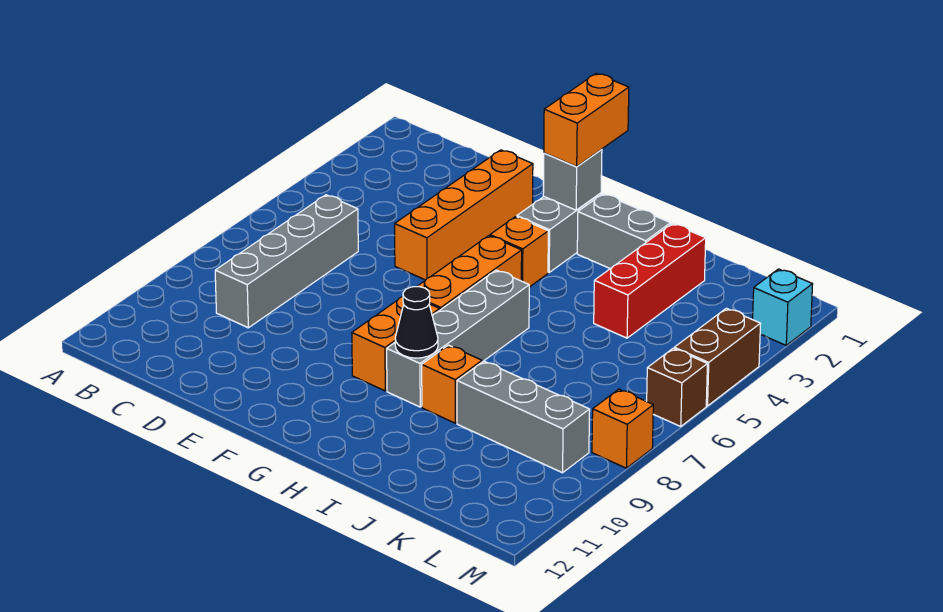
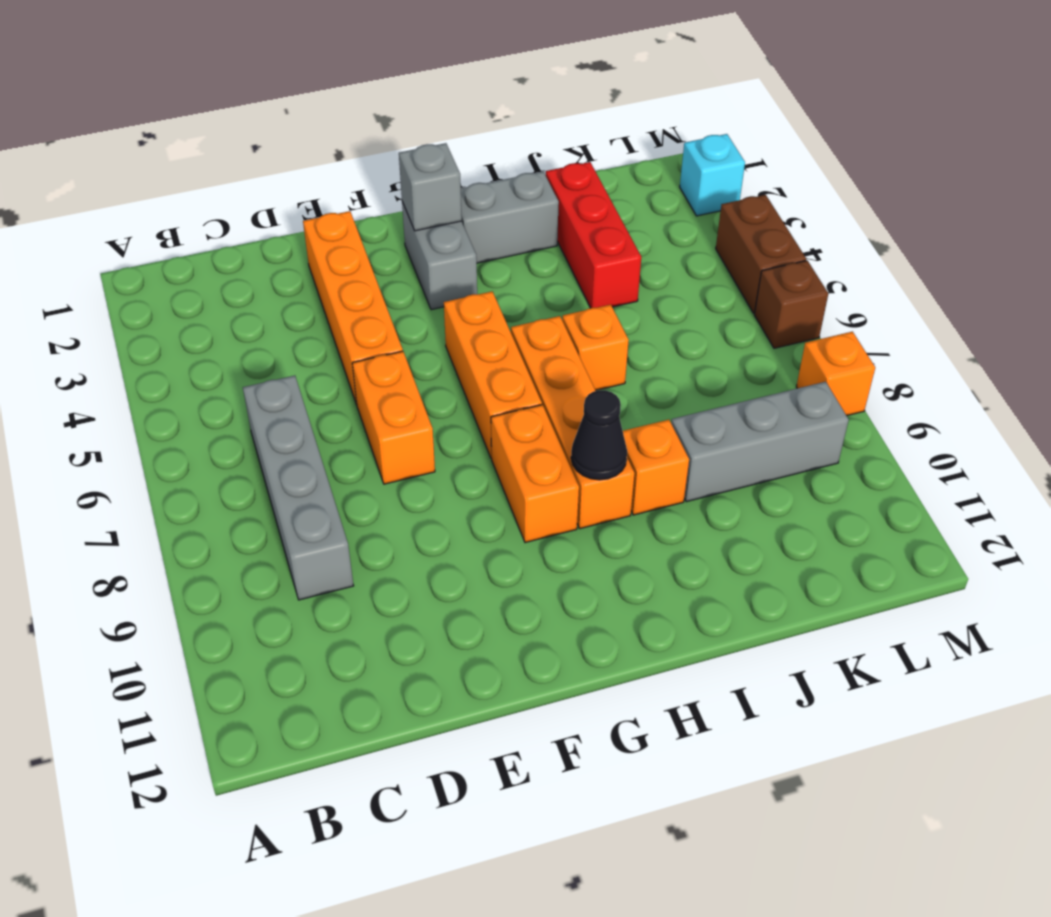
orange 1x2 brick [544,74,629,167] -> orange 1x2 brick moved to [352,351,435,484]
orange 1x1 brick [490,217,548,287] -> orange 1x1 brick moved to [562,305,629,390]
grey 1x4 brick [387,270,529,407] -> orange 1x4 brick [511,316,635,529]

